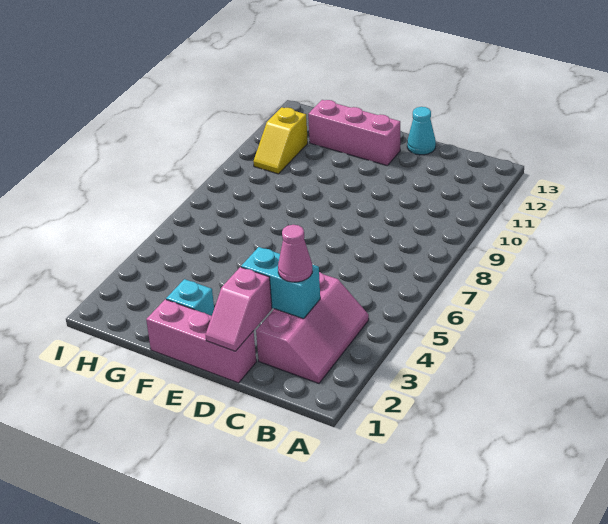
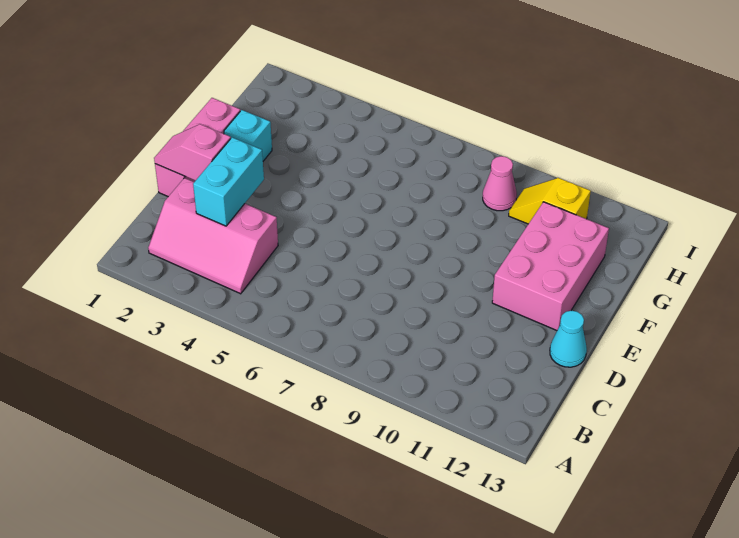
pink 1x1 cone [278,225,312,282] -> pink 1x1 cone moved to [483,156,517,211]
pink 1x3 brick [308,100,400,165] -> pink 2x3 brick [492,202,609,330]

